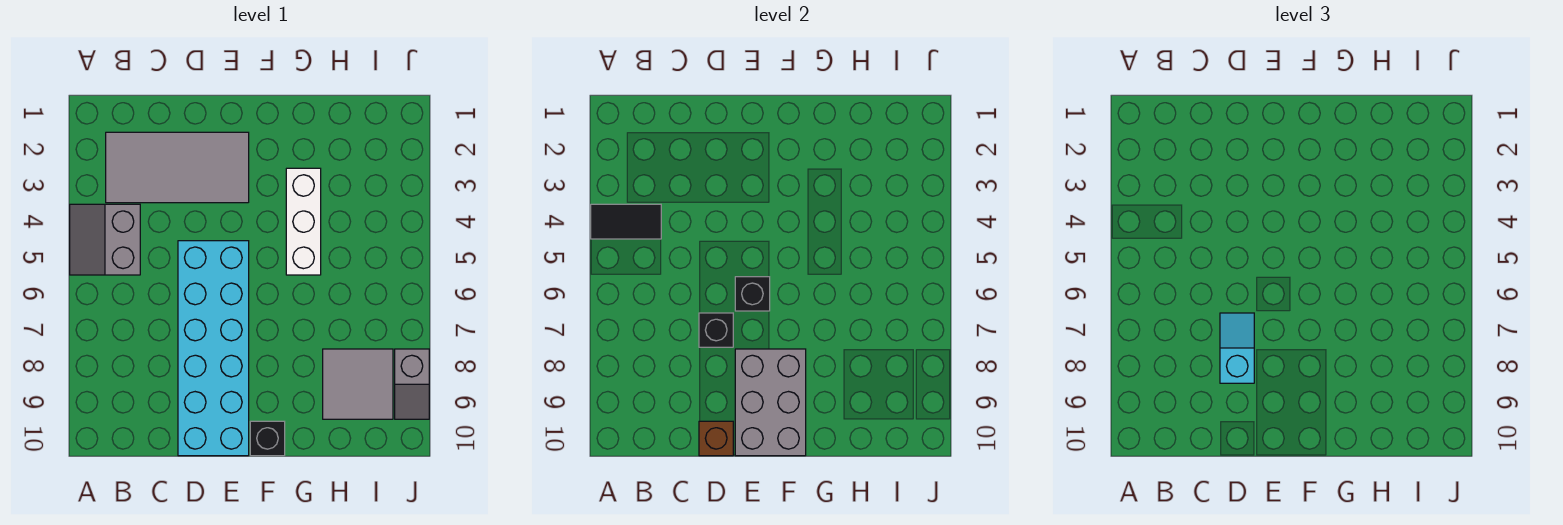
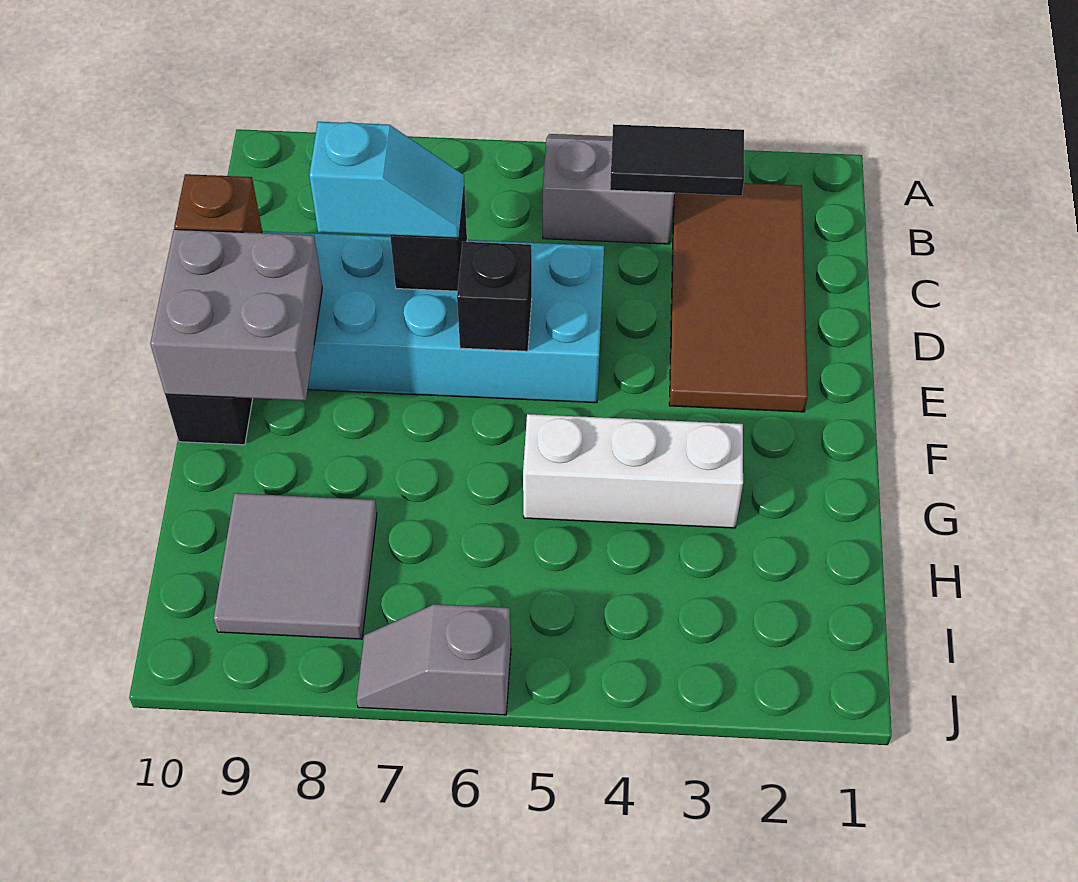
black 1x2 tile [591,204,661,239] -> black 1x2 tile turned to [610,124,744,196]
grey 2x4 tile [106,132,249,203] -> brown 2x4 tile [669,183,808,412]
grey 2x3 brick [735,349,806,456] -> grey 2x2 brick [150,229,322,401]
grey 1x2 slope [395,349,429,419] -> grey 1x2 slope moved to [357,604,511,715]

